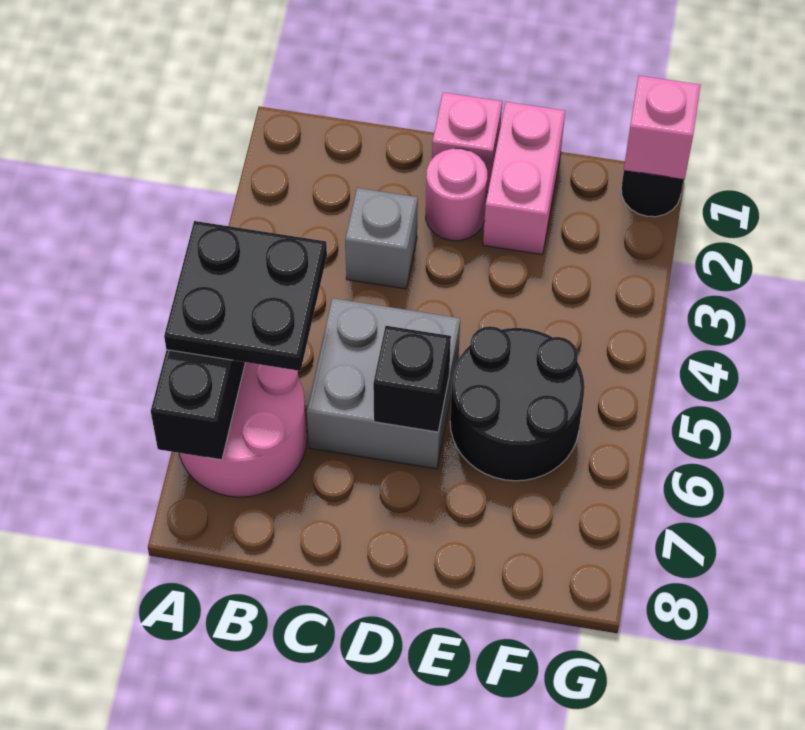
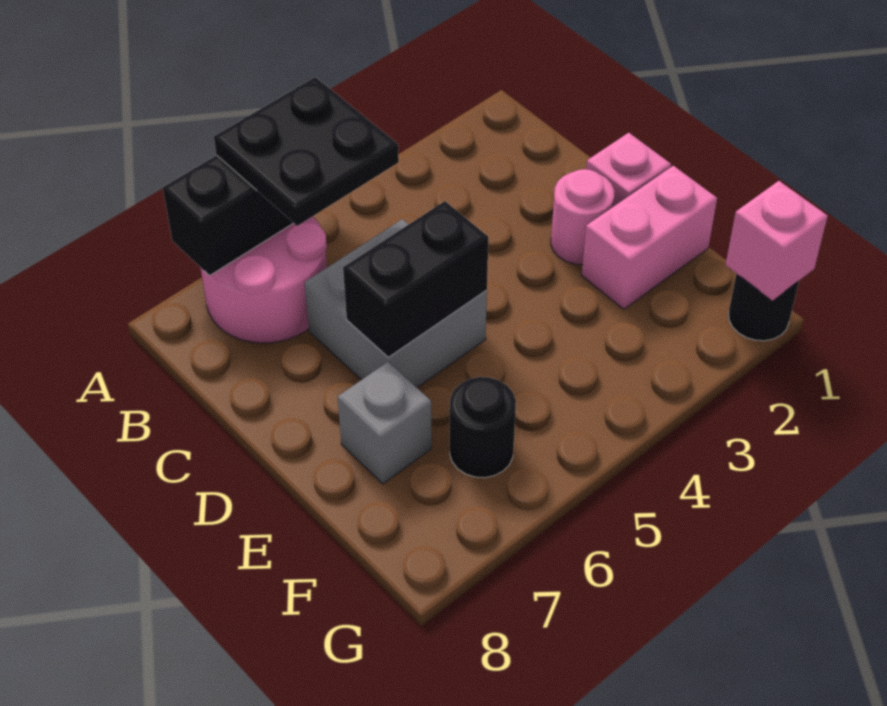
grey 1x1 brick [345,188,418,289] -> grey 1x1 brick moved to [338,362,432,484]
black 1x1 brick [373,326,451,432] -> black 1x2 brick [343,201,488,357]
black 2x2 round brick [450,326,585,481] -> black 1x1 round brick [450,377,516,478]

